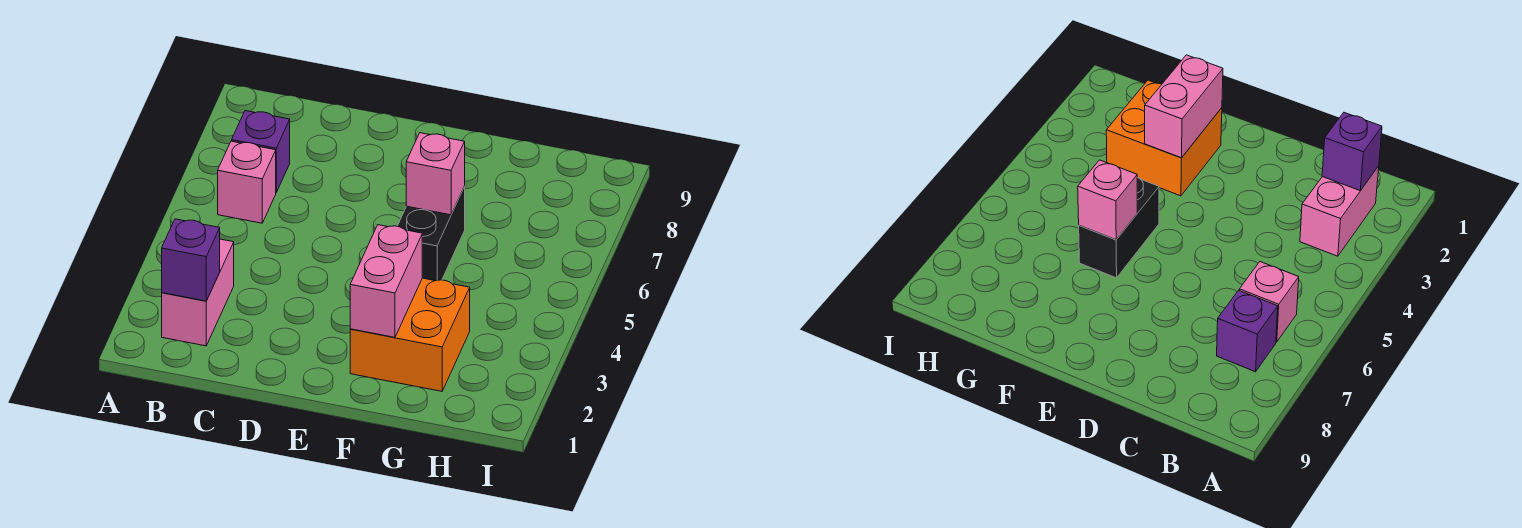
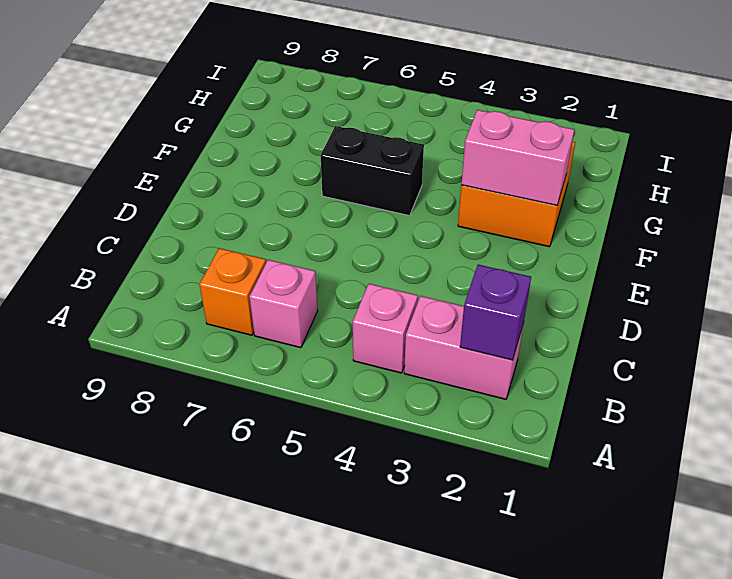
purple 1x1 brick [232,111,290,192] -> orange 1x1 brick [199,248,266,335]
pink 1x1 brick [406,133,465,215] -> pink 1x1 brick moved to [353,284,418,373]

